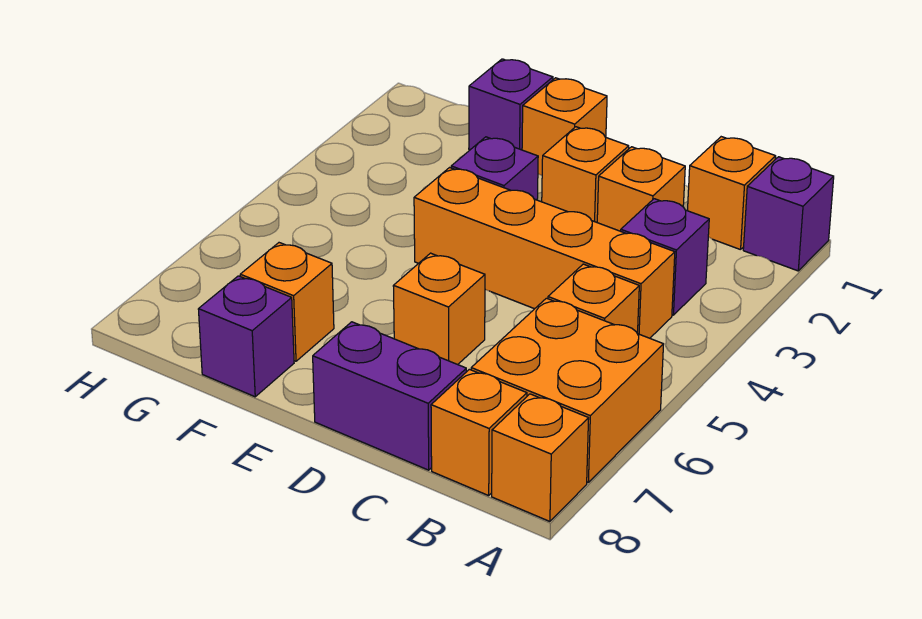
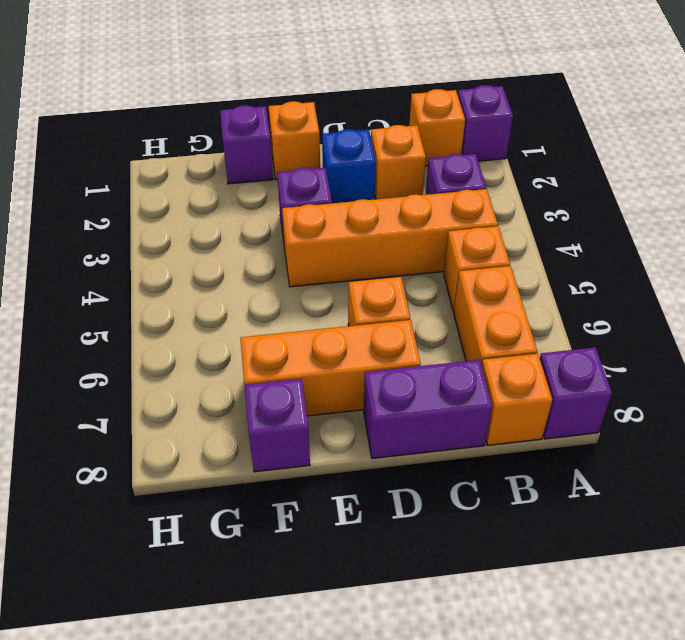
orange 2x2 brick [471,298,664,482] -> orange 1x2 brick [454,266,537,365]
orange 1x1 brick [492,394,589,521] -> purple 1x1 brick [540,347,612,439]
orange 1x1 brick [542,127,629,222] -> blue 1x1 brick [322,129,376,203]
orange 1x1 brick [240,243,334,361] -> orange 1x3 brick [240,320,421,416]

